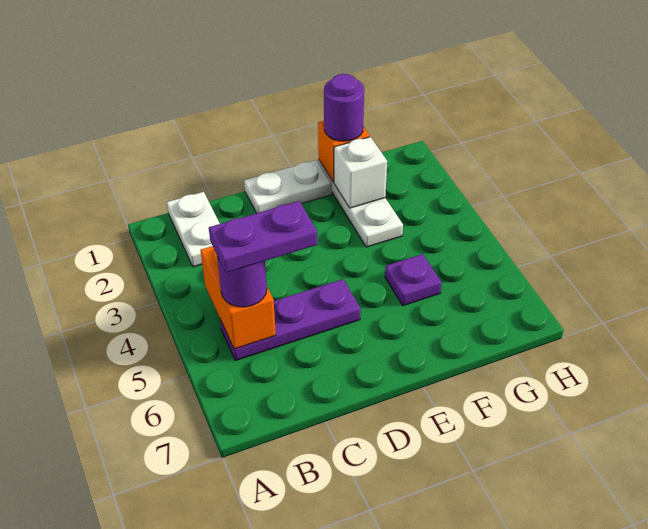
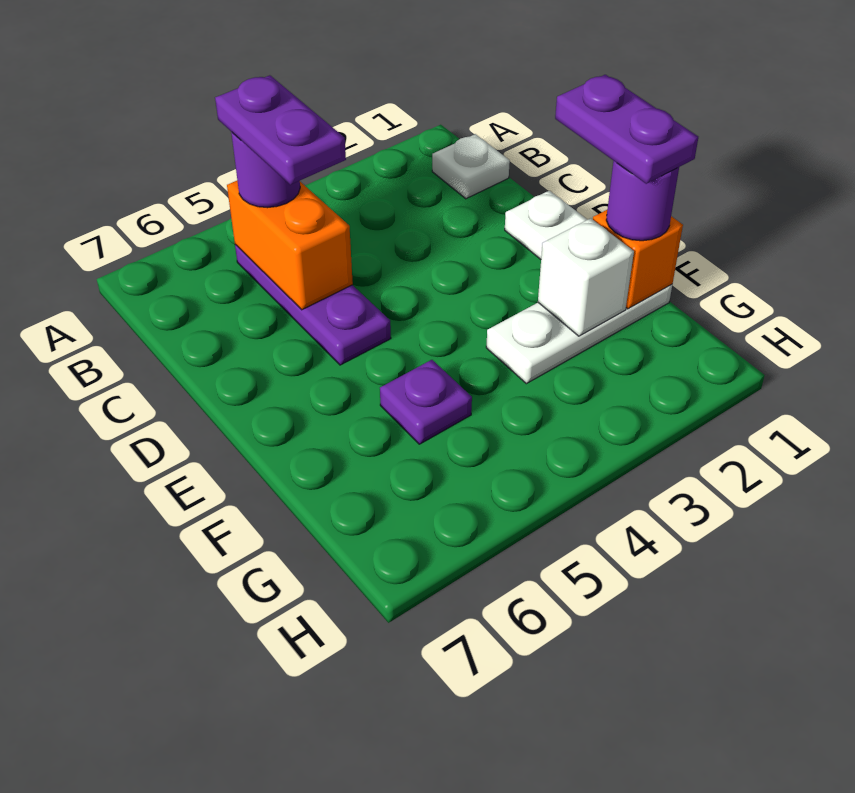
white 1x2 plate [167,192,220,267] -> white 1x1 plate [432,134,510,199]
orange 1x2 brick [201,246,276,349] -> orange 1x2 brick turned to [227,181,353,310]
none -> purple 1x2 plate [555,75,698,184]

